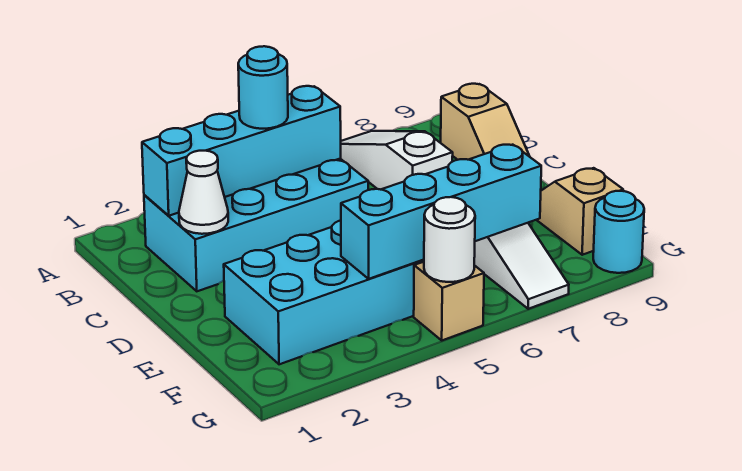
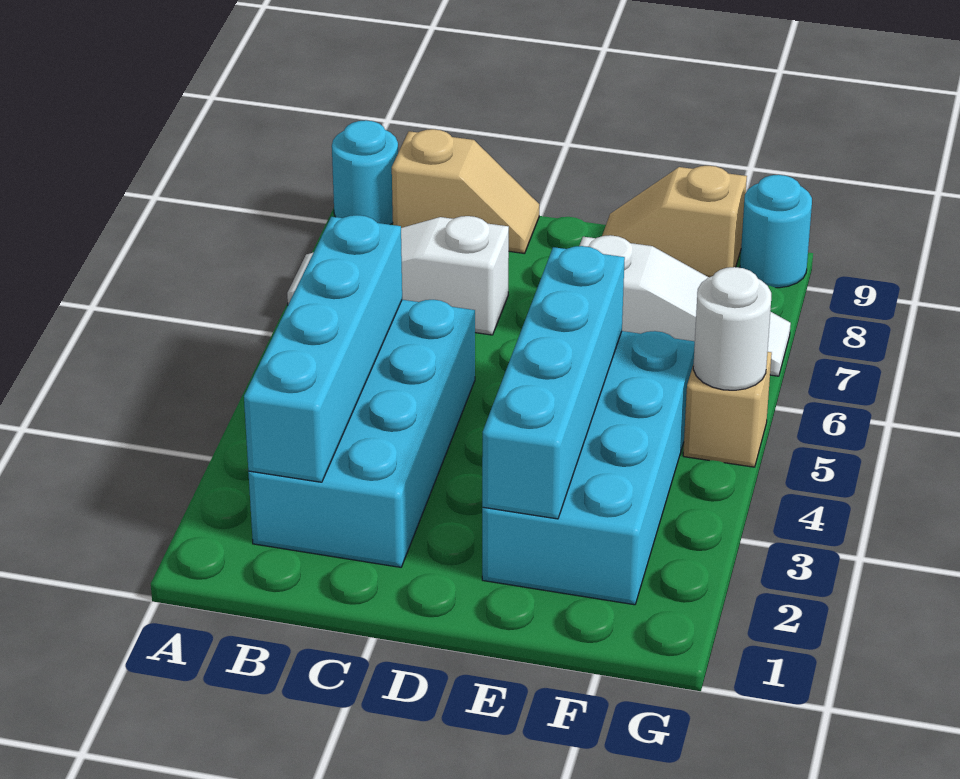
cyan 1x1 round brick [238,46,288,129] -> cyan 1x1 round brick moved to [332,120,398,225]
white 1x1 cone [179,151,228,234] -> none
cyan 1x4 brick [341,145,541,279] -> cyan 1x4 brick moved to [482,246,625,519]

